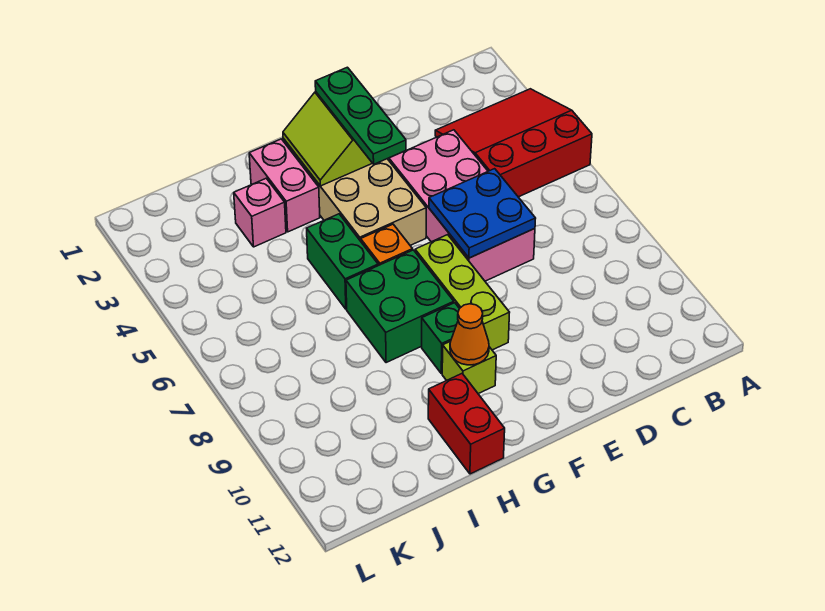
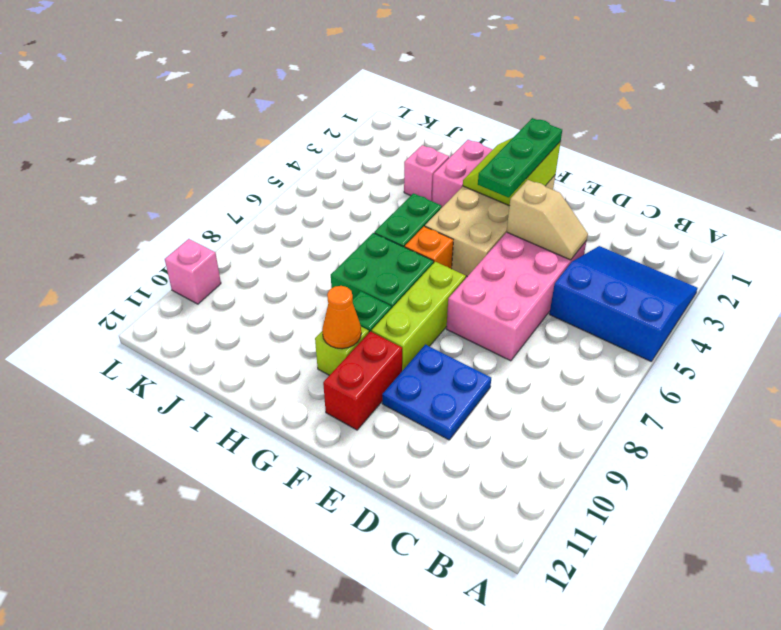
red 3x3 slope [435,89,592,197] -> blue 3x3 slope [549,246,698,362]
none -> tan 1x2 slope [507,180,588,260]
blue 2x2 plate [429,169,536,258] -> blue 2x2 plate moved to [382,345,491,440]
red 1x2 brick [428,374,505,474] -> red 1x2 brick moved to [323,332,402,430]
none -> pink 1x1 brick [165,239,221,304]

